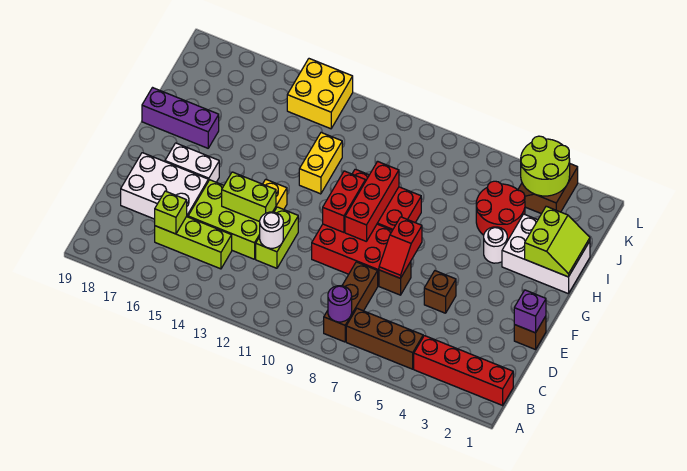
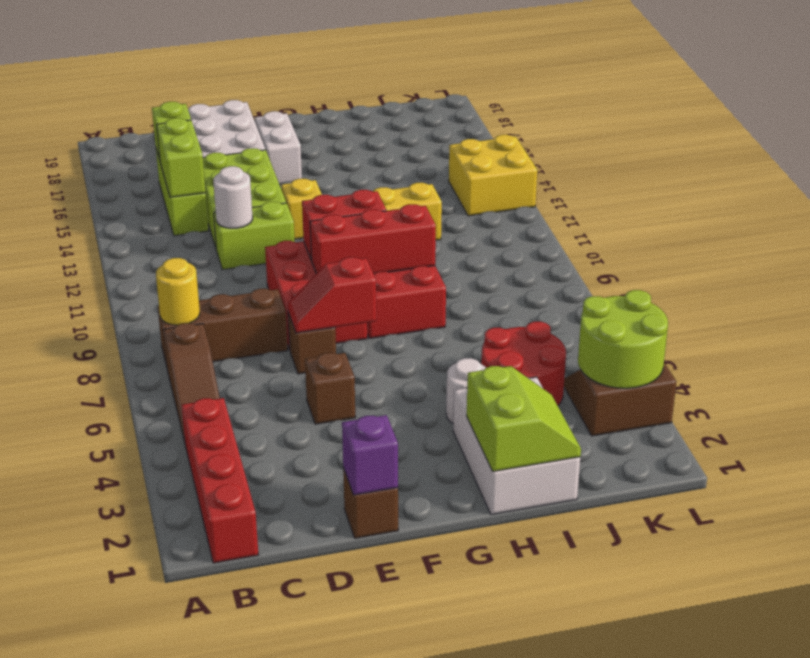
brown 1x3 brick [346,308,423,369] -> brown 1x3 slope [163,323,220,442]
purple 1x1 round brick [328,286,352,322] -> yellow 1x1 round brick [156,258,200,325]
lime 1x2 brick [222,172,276,222] -> lime 1x2 brick moved to [157,118,205,197]
lime 2x2 slope [525,206,590,277] -> lime 2x2 slope turned to [467,366,581,471]
purple 1x3 brick [142,88,219,148] -> none

